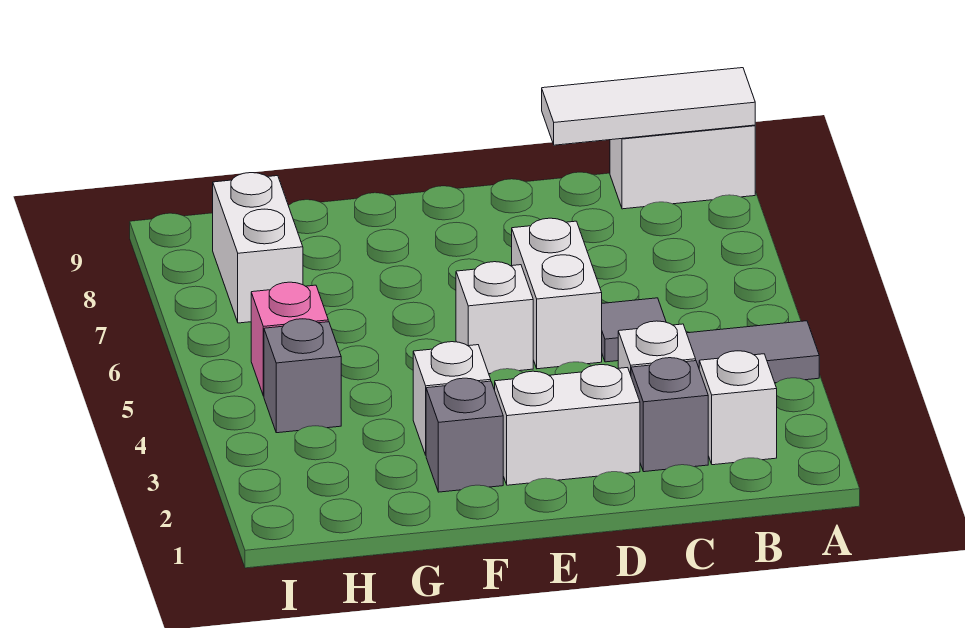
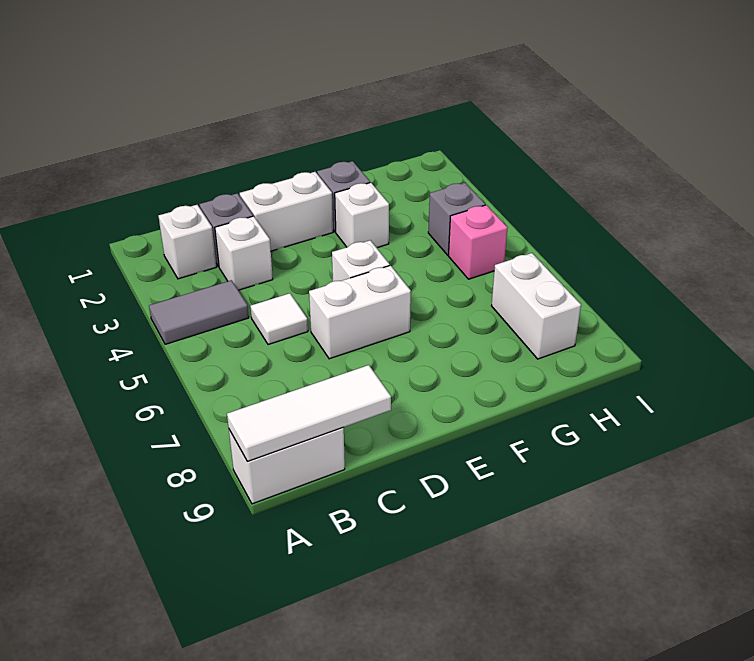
grey 1x1 tile [602,298,666,362] -> white 1x1 tile [250,293,308,345]
white 1x2 brick [512,218,602,369] -> white 1x2 brick turned to [309,265,411,359]

